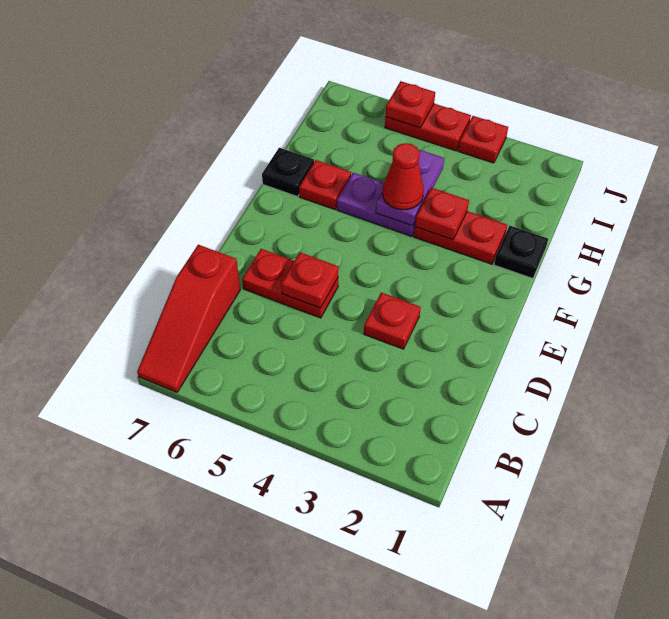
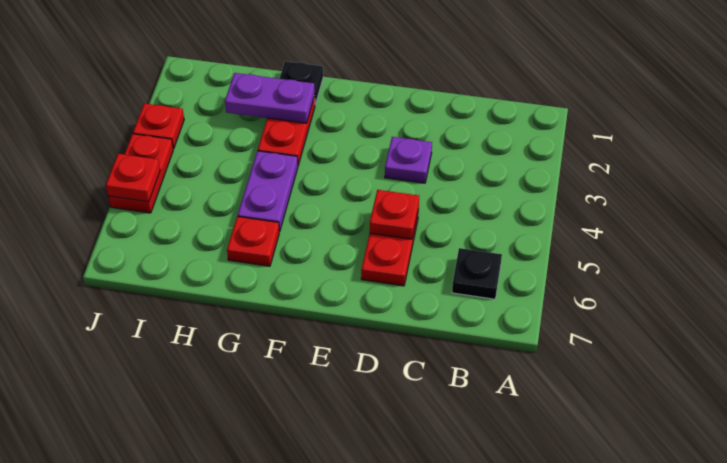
red 1x3 slope [137,245,240,392] -> none
red 1x1 plate [364,292,421,349] -> purple 1x1 plate [385,137,432,183]
red 1x1 plate [415,188,469,240] -> none
purple 1x2 plate [376,150,444,226] -> purple 1x2 plate moved to [225,73,315,123]
red 1x1 cone [383,143,424,210] -> none
black 1x1 plate [262,148,314,197] -> black 1x1 plate moved to [452,248,502,299]

